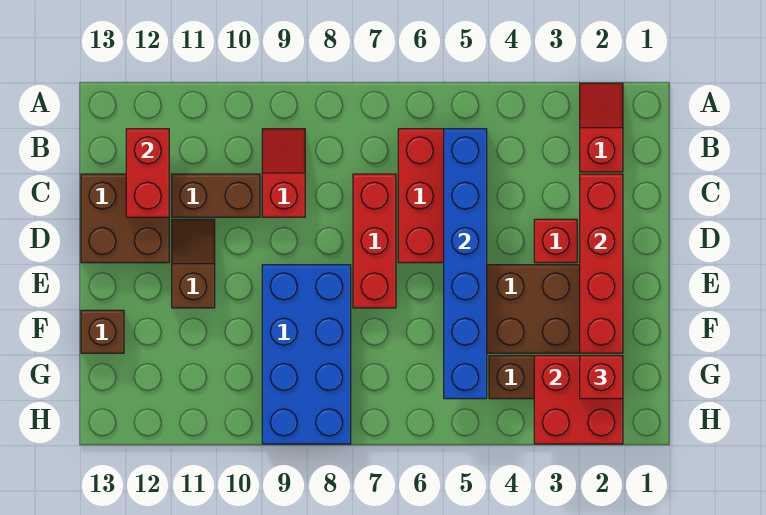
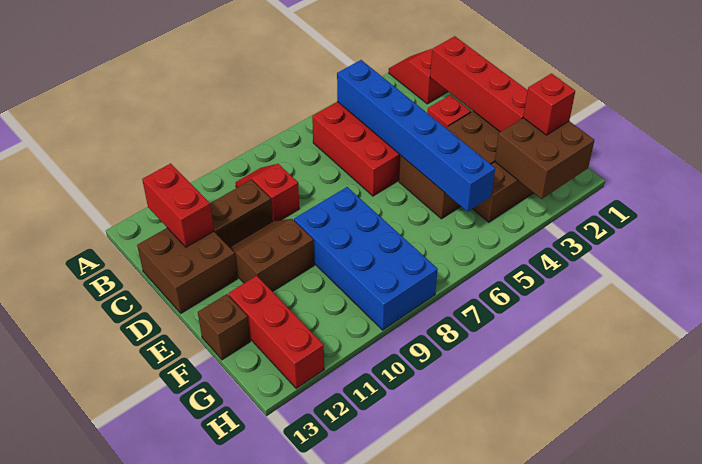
red 1x3 brick [353,174,396,308] -> red 1x3 brick moved to [228,276,324,388]
brown 1x2 slope [172,219,215,308] -> brown 2x2 slope [230,219,314,292]
red 2x2 brick [534,356,623,444] -> brown 2x2 brick [495,118,594,199]

